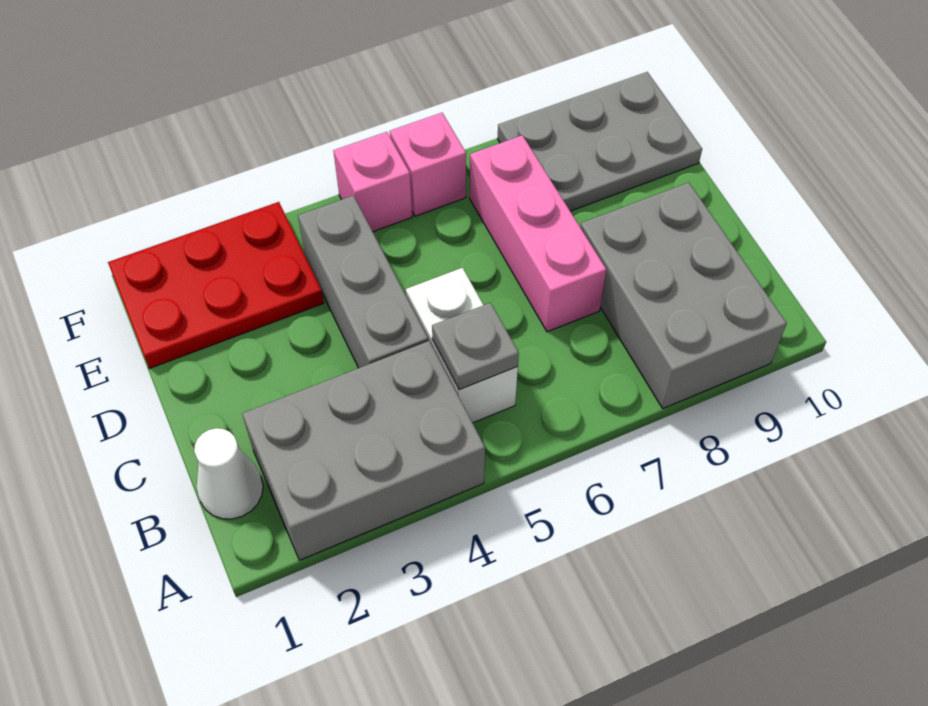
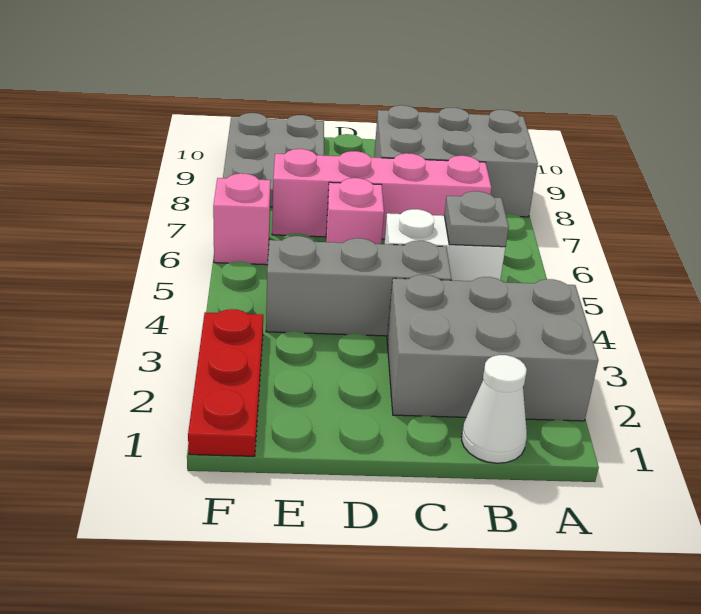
grey 2x3 brick [242,341,485,560] -> grey 2x3 brick turned to [387,275,598,421]
pink 1x3 brick [470,135,606,332] -> pink 1x4 brick [272,149,491,239]
red 2x3 plate [108,202,324,369] -> red 1x3 plate [188,309,263,456]
pink 1x1 brick [333,132,412,232] -> pink 1x1 brick moved to [326,178,384,244]

